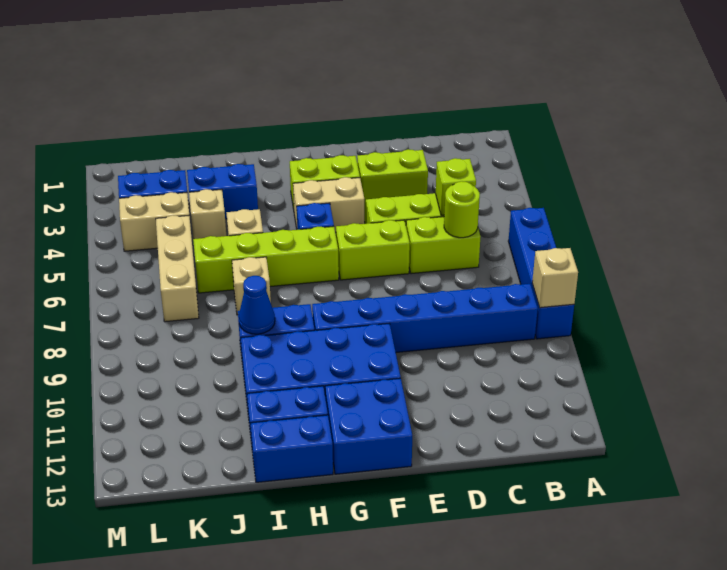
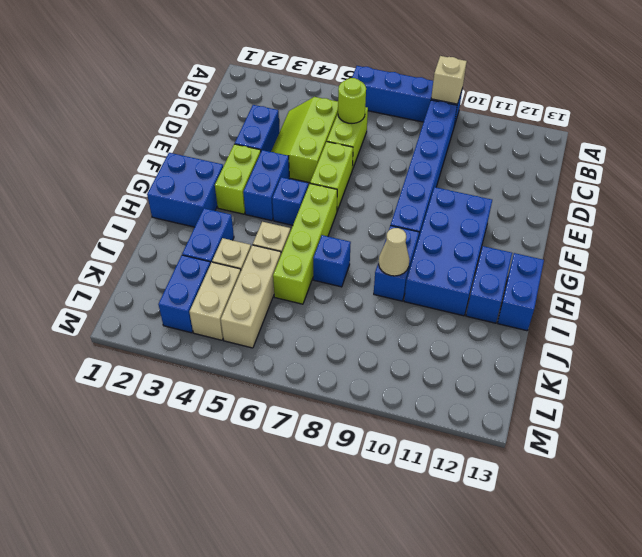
lime 1x1 brick [436,158,476,215] -> none
lime 1x2 brick [357,149,428,201] -> blue 1x2 brick [235,105,279,152]
tan 1x2 brick [293,177,364,232] -> blue 1x2 brick [243,150,289,221]
blue 2x2 brick [325,378,412,474] -> blue 2x2 brick moved to [147,153,223,227]
tan 1x1 brick [232,257,271,315] -> blue 1x1 brick [313,235,351,287]
blue 1x1 cone [239,276,275,334] -> tan 1x1 cone [379,228,409,276]
tan 1x3 brick [156,215,199,322] -> tan 1x3 brick turned to [221,245,281,348]

